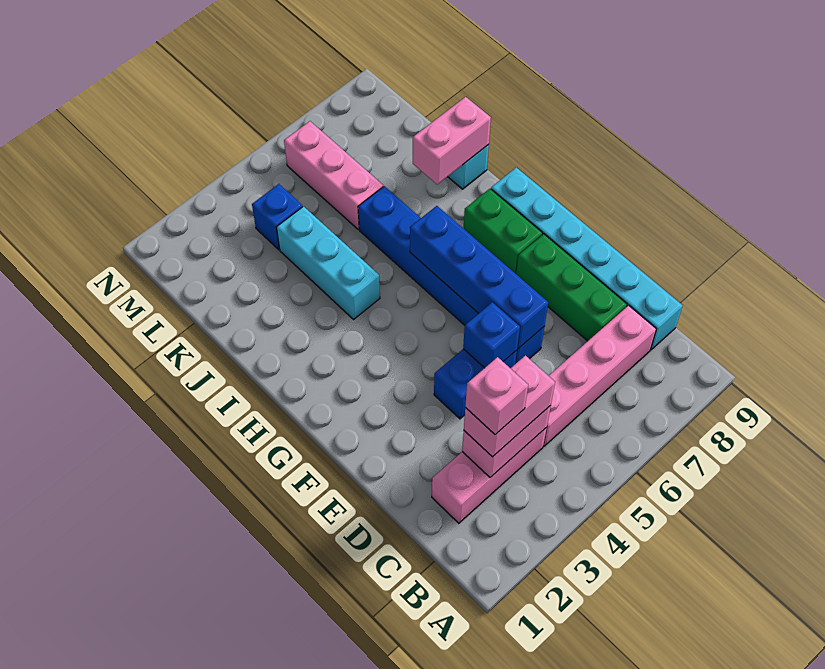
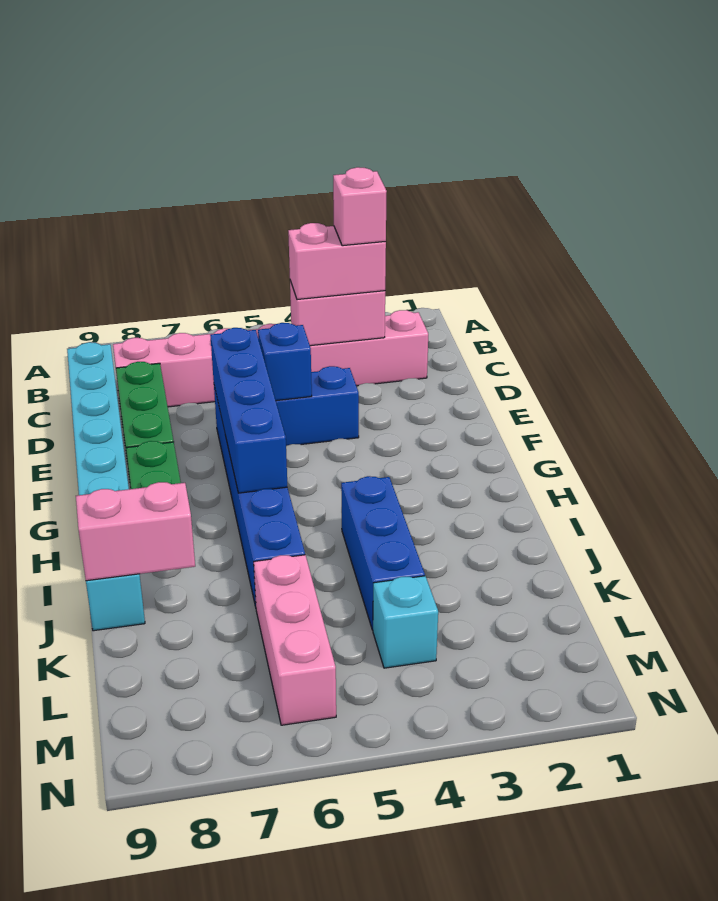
cyan 1x3 brick [277,206,380,319] -> blue 1x3 brick [341,476,425,630]
blue 1x1 brick [252,184,303,250] -> cyan 1x1 brick [373,576,438,668]

